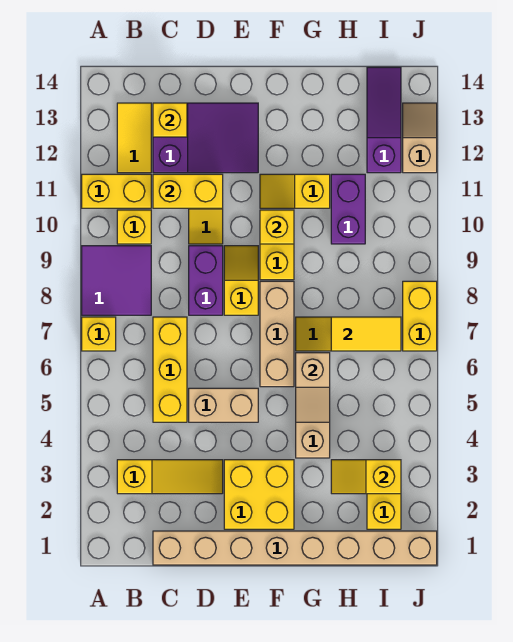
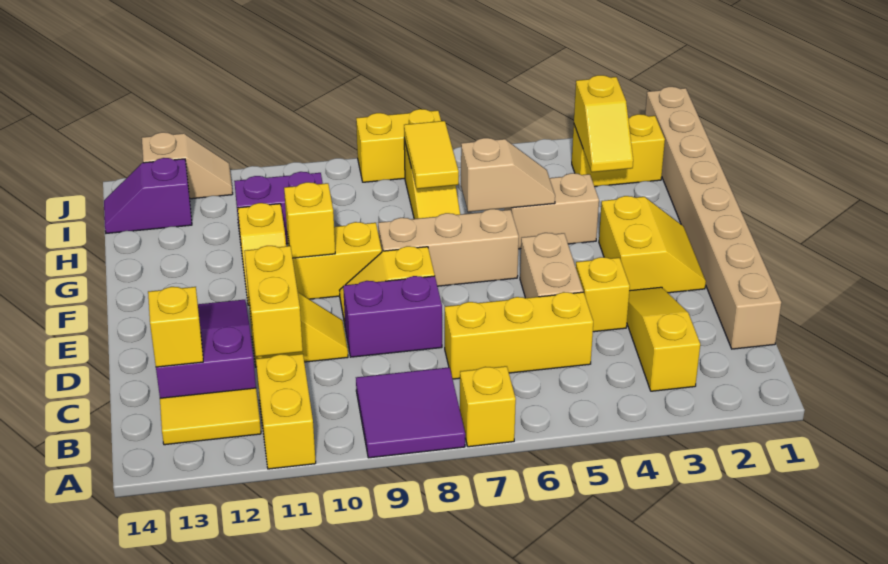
yellow 1x1 brick [117,210,151,244] -> yellow 1x1 brick moved to [576,257,630,332]
yellow 2x2 brick [224,460,294,529] -> yellow 2x2 slope [599,196,706,293]
purple 1x3 slope [367,67,401,173] -> purple 1x2 slope [104,158,192,233]
tan 1x2 slope [403,103,437,173] -> tan 1x2 slope turned to [142,132,233,199]

